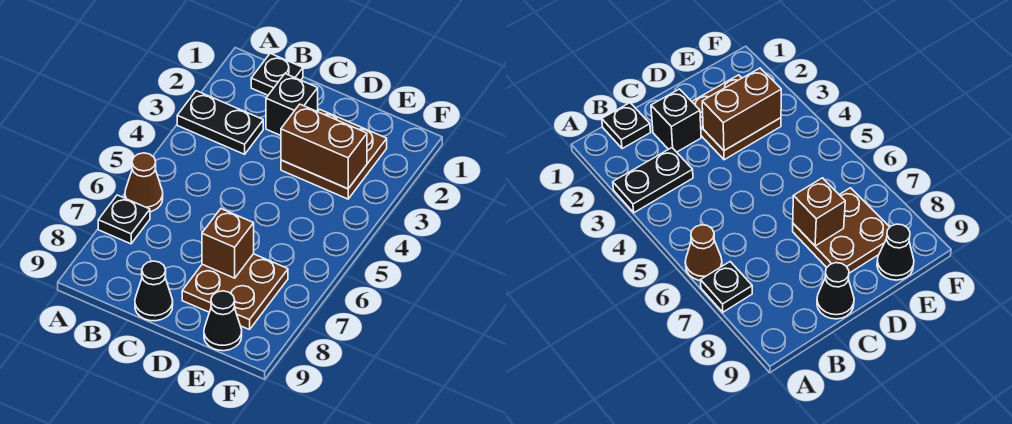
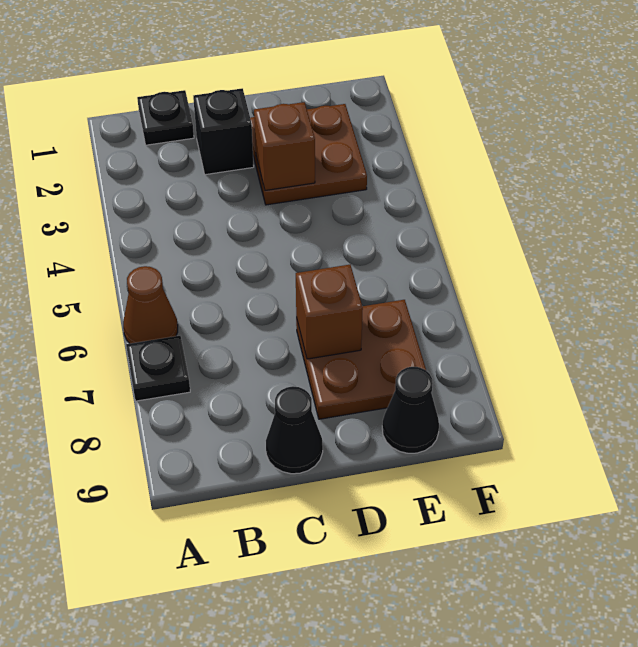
black 1x2 plate [177,91,263,154] -> none
brown 1x2 brick [281,104,367,189] -> brown 1x1 brick [254,102,315,191]

